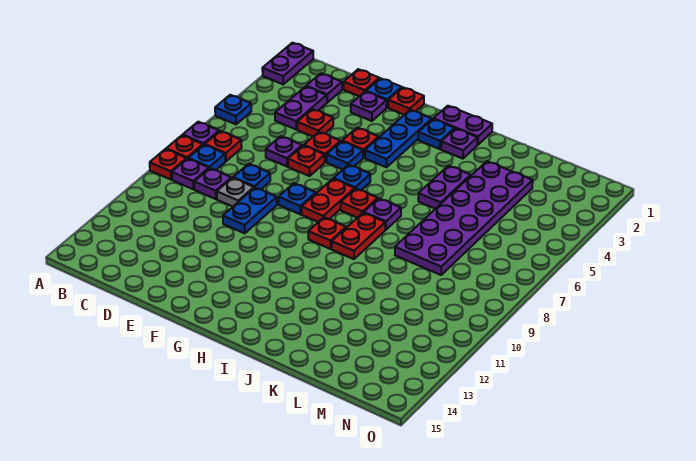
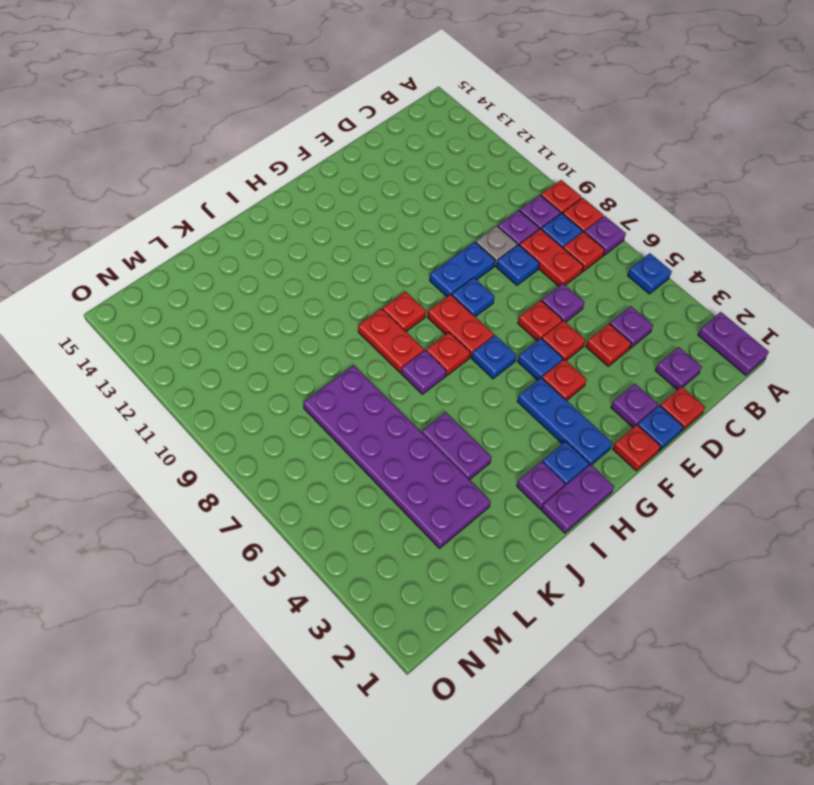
purple 1x2 plate [275,86,327,129] -> purple 1x1 plate [610,306,653,348]
none -> red 1x2 plate [519,229,583,286]
blue 1x2 plate [223,188,277,233] -> blue 1x2 plate turned to [430,242,495,297]

